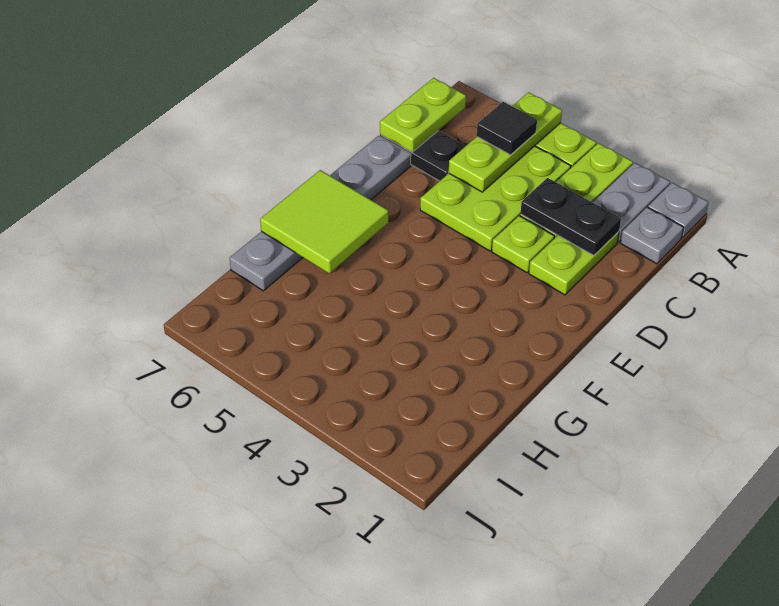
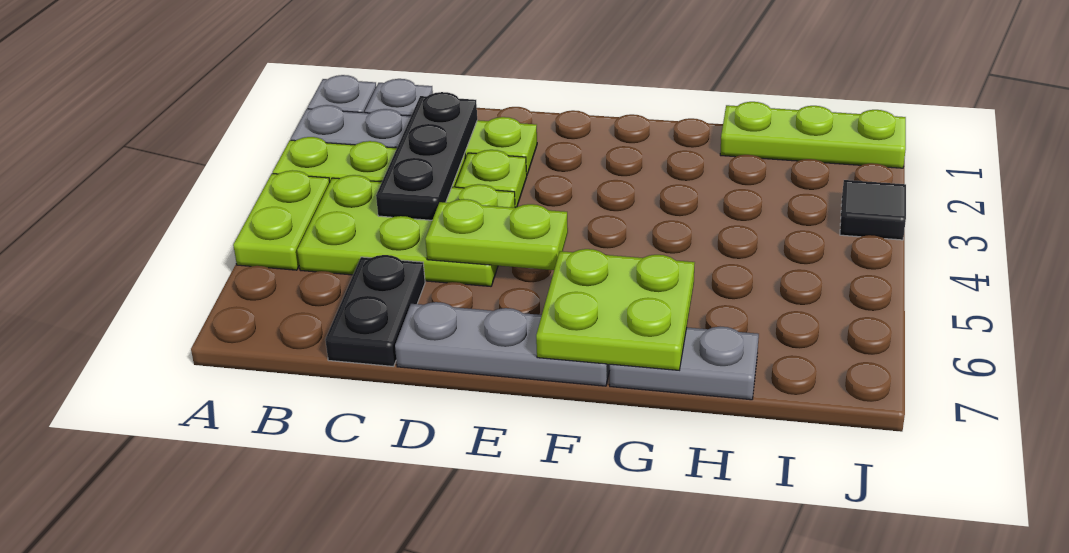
lime 1x3 plate [449,92,562,192] -> lime 1x3 plate moved to [720,102,906,168]
black 1x1 tile [477,102,537,155] -> black 1x1 tile moved to [840,180,906,240]
lime 1x2 plate [380,78,466,152] -> lime 1x2 plate moved to [425,199,568,270]
black 1x2 plate [521,178,621,255] -> black 1x3 plate [376,92,477,220]
lime 2x2 tile [260,170,388,273] -> lime 2x2 plate [536,249,695,370]

